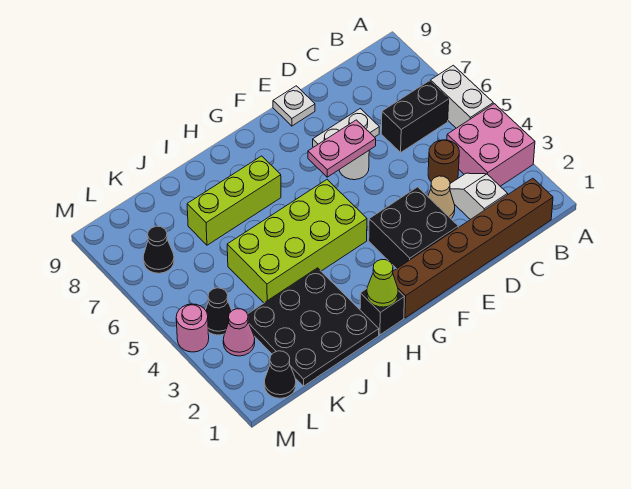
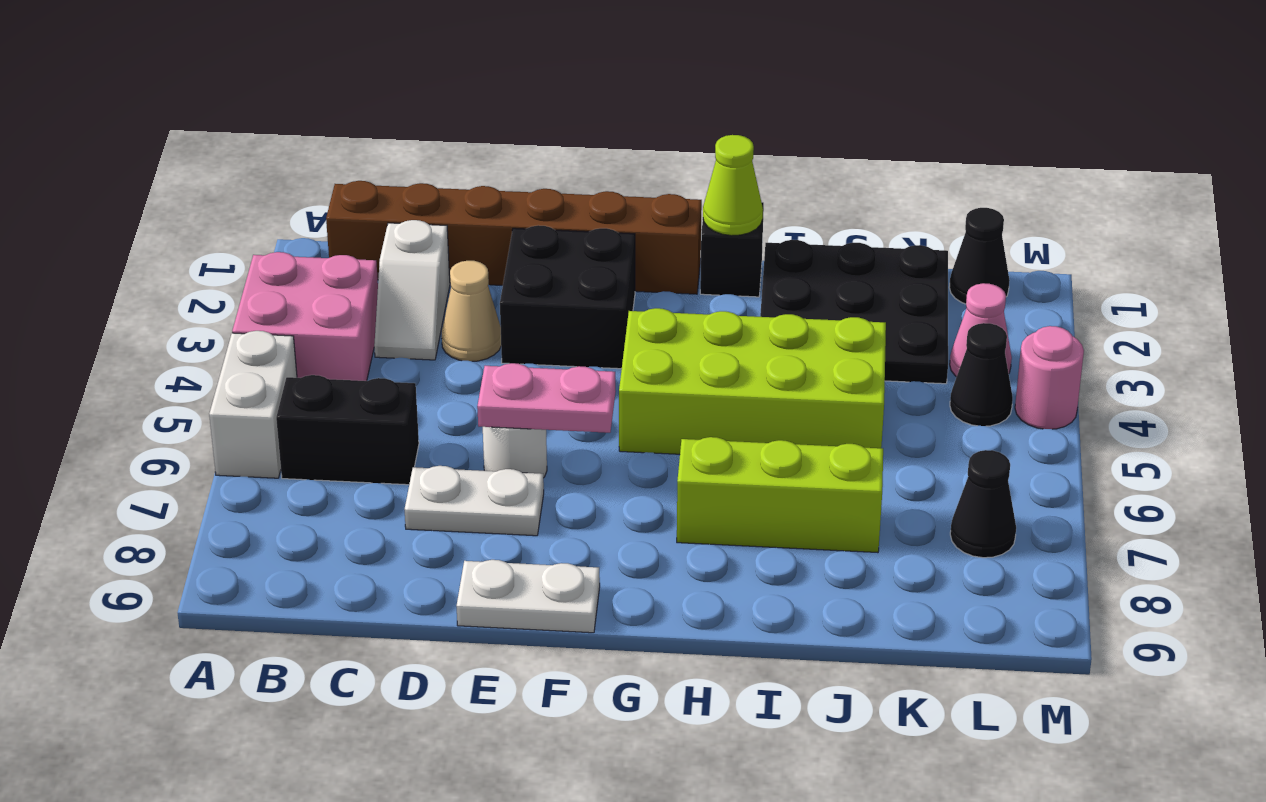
brown 1x1 round brick [428,140,459,183] -> none
white 1x1 plate [273,86,315,126] -> white 1x2 plate [456,560,600,633]

